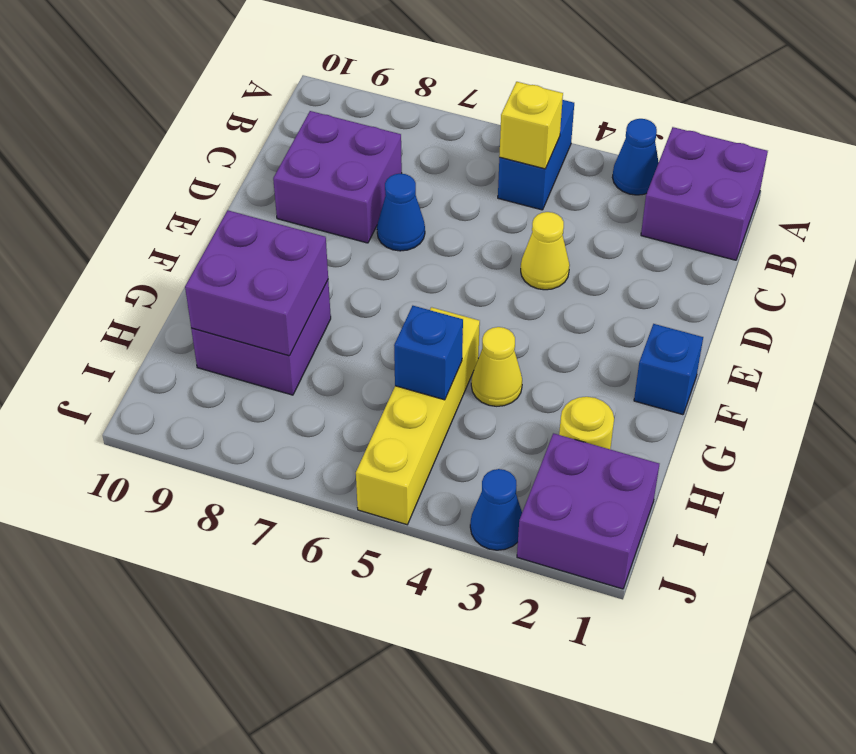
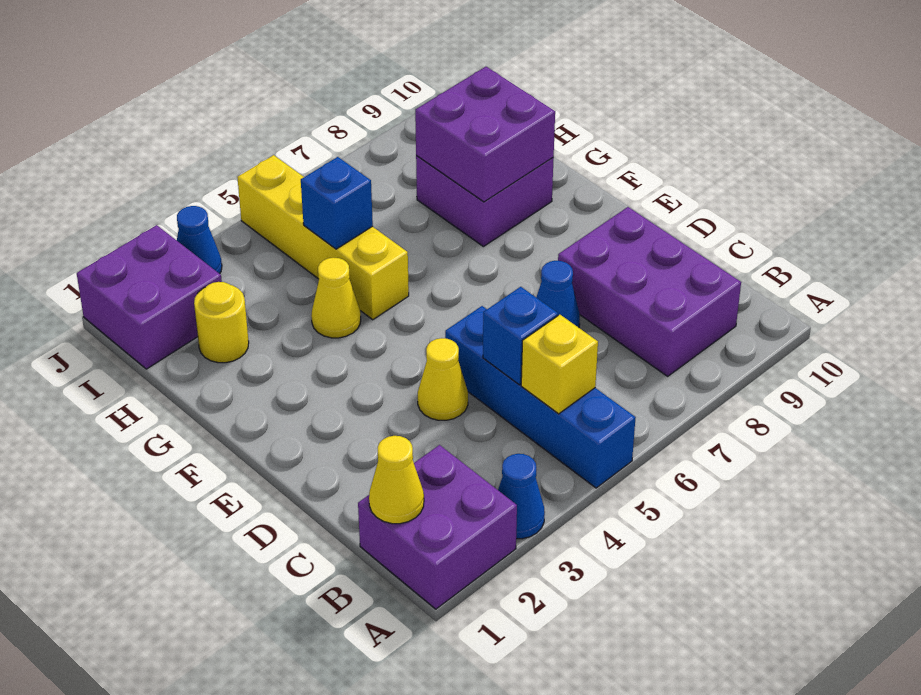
blue 1x2 brick [498,100,574,210] -> blue 1x4 brick [445,306,636,488]
none -> yellow 1x1 cone [369,436,424,524]
purple 2x2 brick [273,111,402,243] -> purple 2x3 brick [558,207,741,376]
blue 1x1 brick [634,324,703,415] -> blue 1x1 brick moved to [483,287,558,385]

